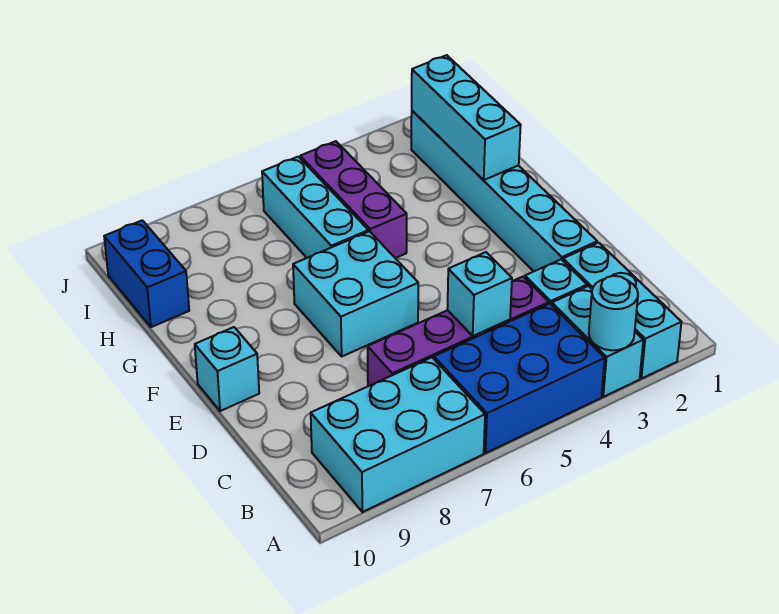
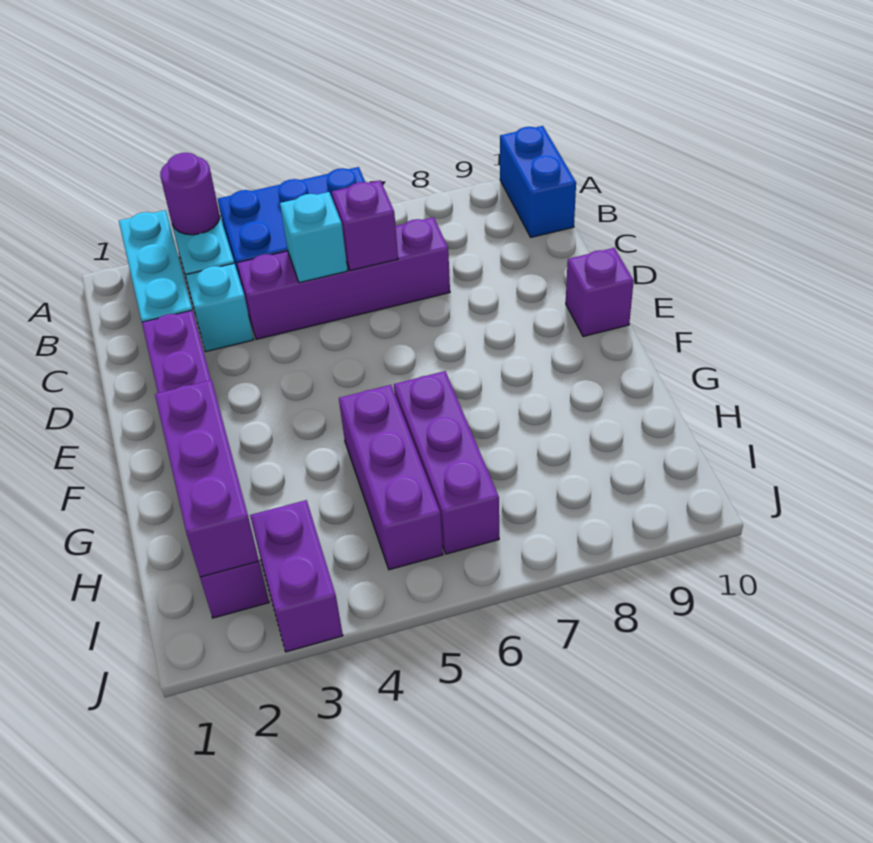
cyan 1x1 round brick [589,276,638,350] -> purple 1x1 round brick [160,153,220,235]
cyan 2x3 brick [311,357,485,512] -> none
none -> purple 1x1 brick [332,180,398,271]
cyan 1x6 brick [411,111,597,271] -> purple 1x6 brick [142,310,269,618]
cyan 2x2 brick [293,231,418,356] -> none
cyan 1x1 brick [195,327,259,411] -> purple 1x1 brick [566,248,634,337]
cyan 1x3 brick [412,55,521,180] -> purple 1x3 brick [155,380,259,577]
cyan 1x3 brick [262,157,368,258] -> purple 1x3 brick [394,371,499,554]
blue 1x2 brick [104,220,189,327] -> blue 1x2 brick moved to [500,126,576,237]
none -> purple 1x2 brick [250,500,343,652]

